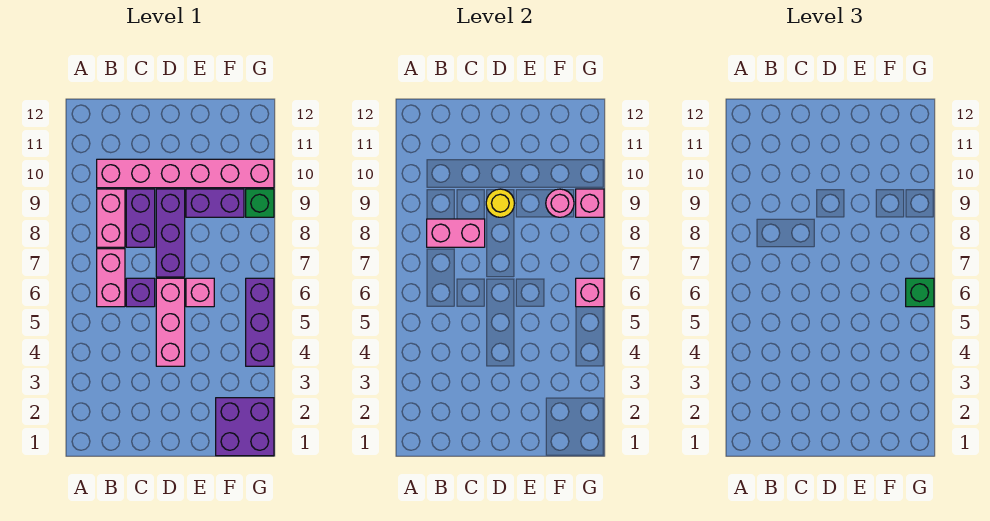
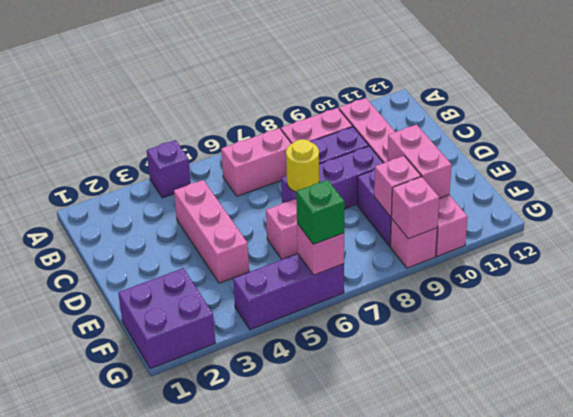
pink 1x2 brick [427,219,485,247] -> pink 1x2 brick moved to [387,125,451,198]
purple 1x1 brick [126,278,155,307] -> purple 1x1 brick moved to [147,140,191,198]
pink 1x3 brick [156,278,185,366] -> pink 1x3 brick turned to [174,180,249,283]
yellow 1x1 round brick [486,189,515,217] -> yellow 1x1 round brick moved to [286,139,319,192]
pink 1x1 round brick [546,189,574,217] -> pink 1x1 brick [374,156,421,217]
green 1x1 brick [246,189,274,217] -> pink 1x1 brick [390,219,437,268]

